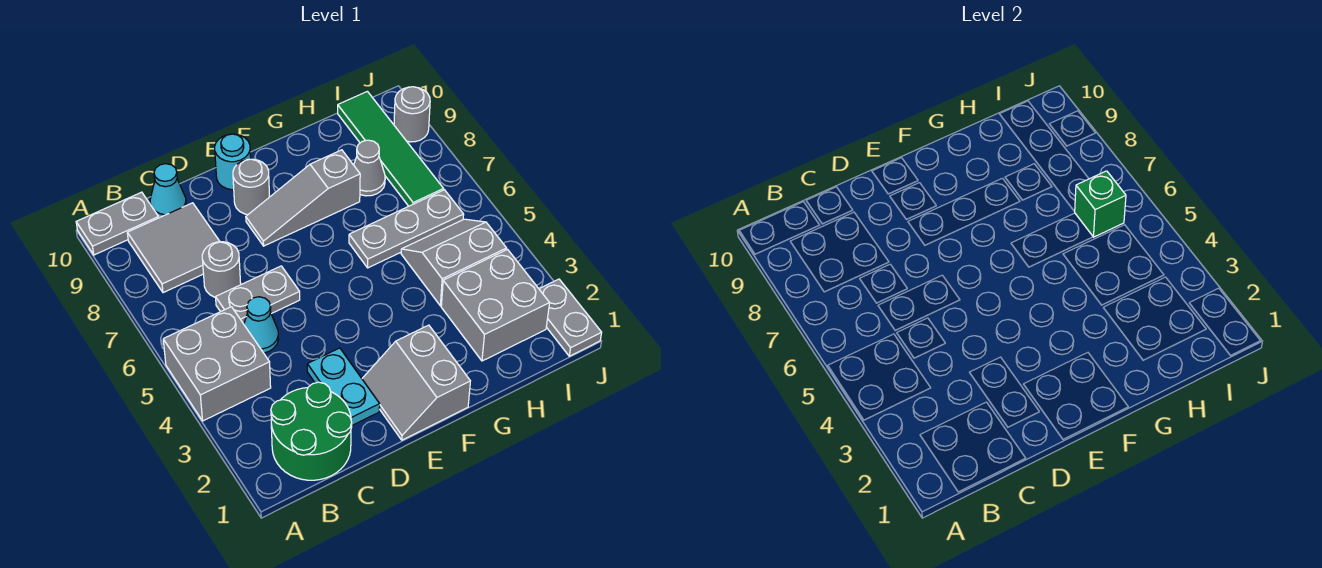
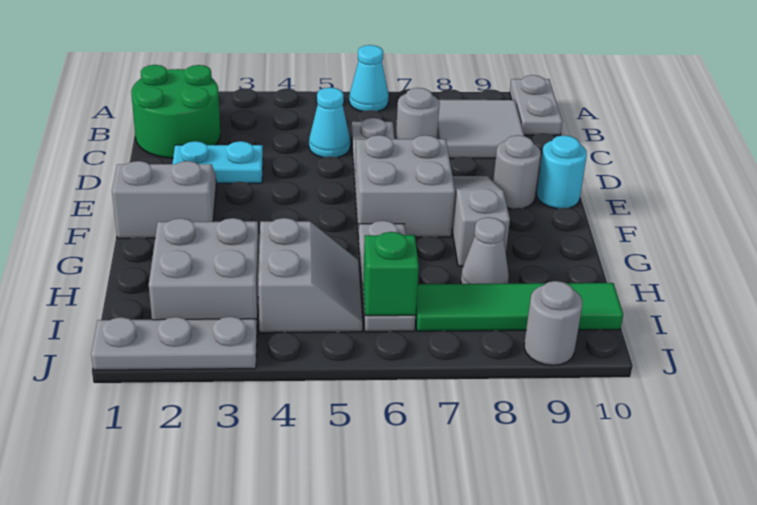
grey 2x2 brick [163,307,271,421] -> grey 2x2 brick moved to [355,135,455,237]
cyan 1x1 cone [150,164,186,218] -> cyan 1x1 cone moved to [349,45,389,112]
grey 1x2 plate [539,279,602,356] -> grey 1x3 plate [91,316,257,370]

